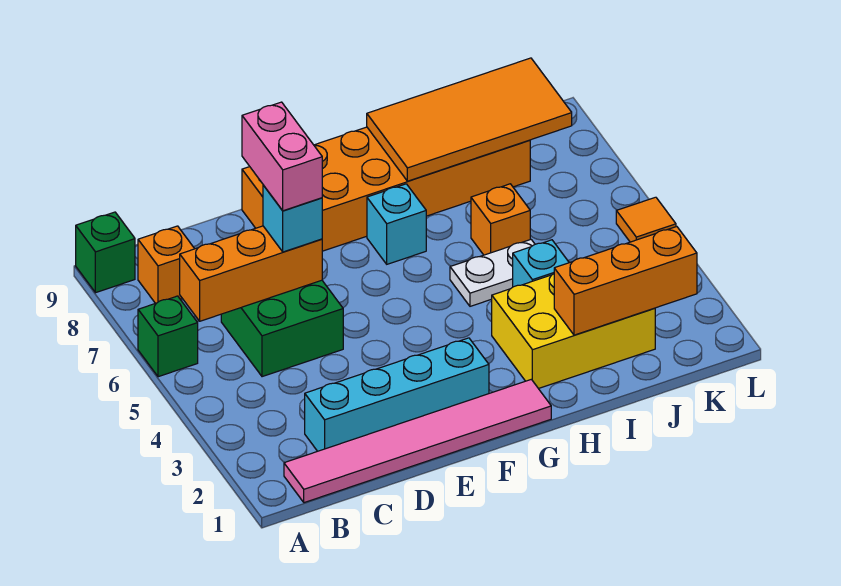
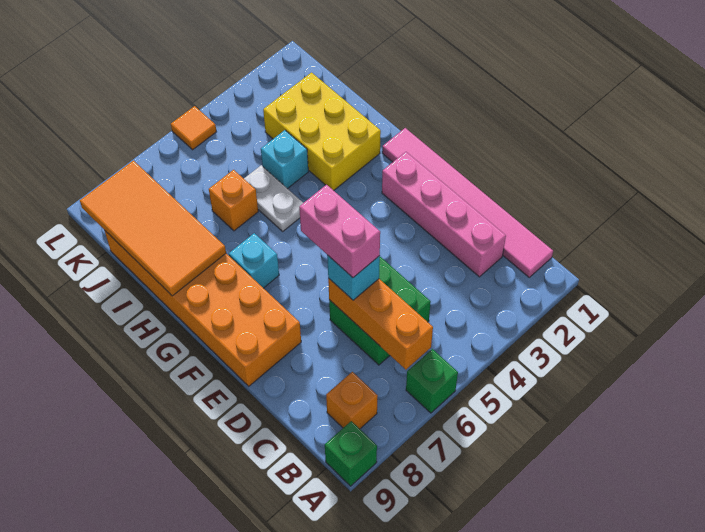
cyan 1x4 brick [305,338,489,451] -> pink 1x4 brick [382,152,506,277]
pink 1x2 brick [242,102,322,211] -> pink 1x2 brick turned to [299,185,380,278]
orange 1x3 brick [554,227,697,335] -> none

